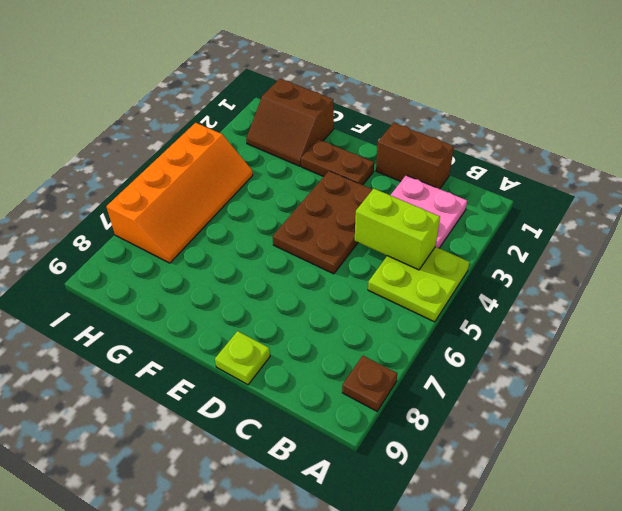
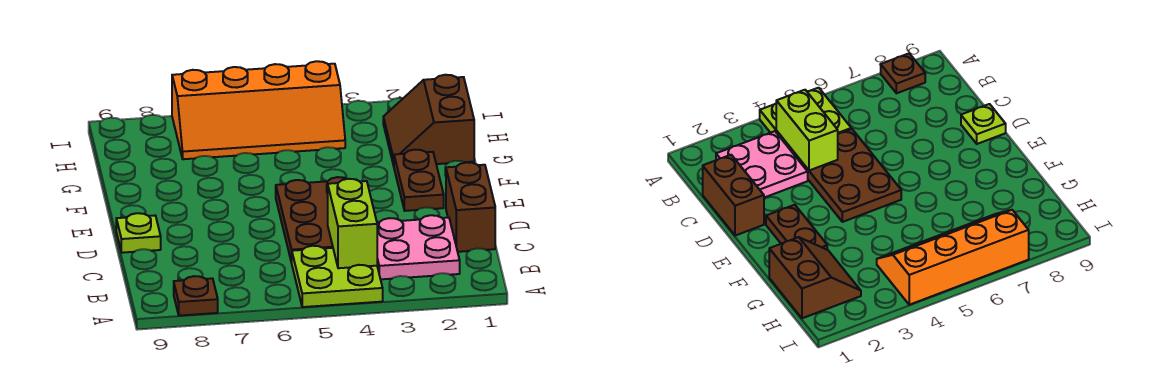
brown 2x3 plate [273,171,372,274] -> brown 2x3 plate turned to [276,177,346,263]

